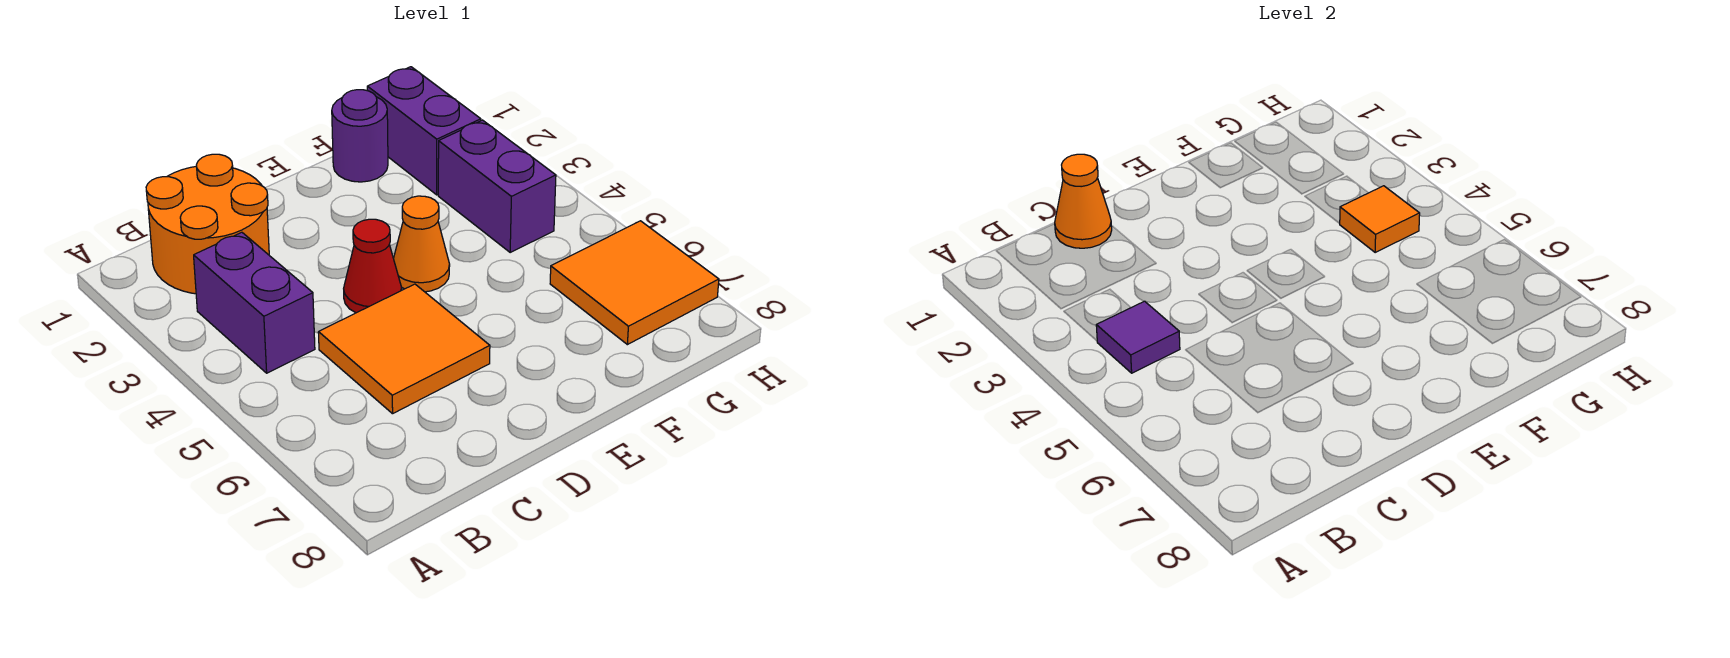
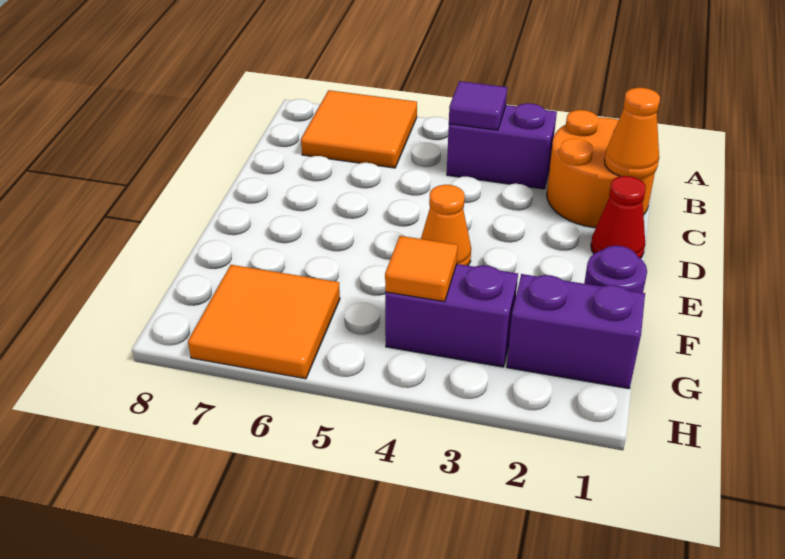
orange 2x2 tile [318,284,490,414] -> orange 2x2 tile moved to [301,90,417,168]
red 1x1 cone [344,219,402,313] -> red 1x1 cone moved to [591,176,646,259]

